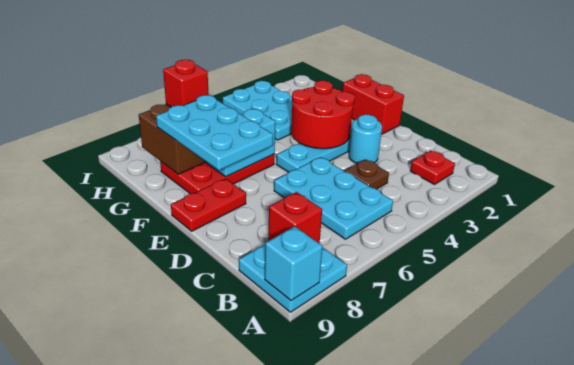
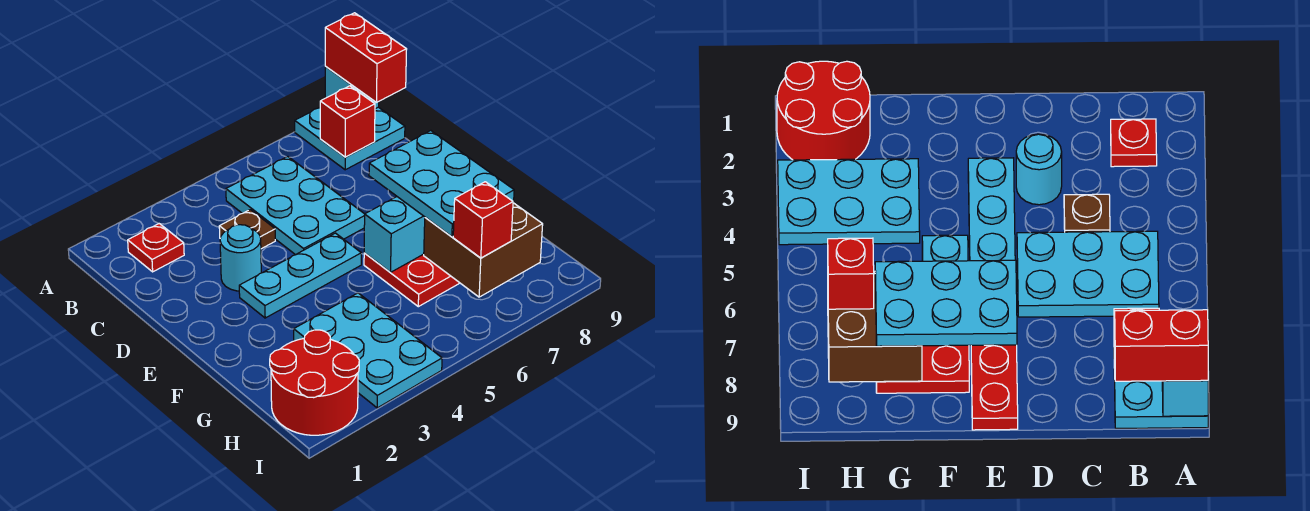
red 1x2 brick [343,74,404,134] -> red 1x2 brick moved to [325,13,407,102]
red 2x2 round brick [291,81,355,149] -> red 2x2 round brick moved to [270,330,359,435]

